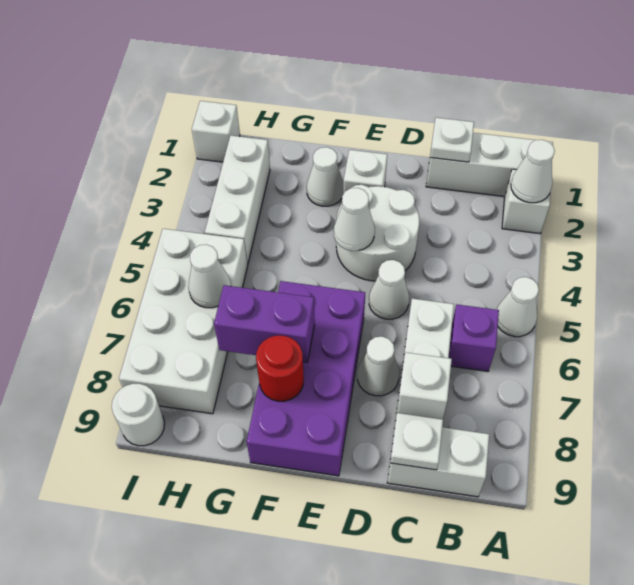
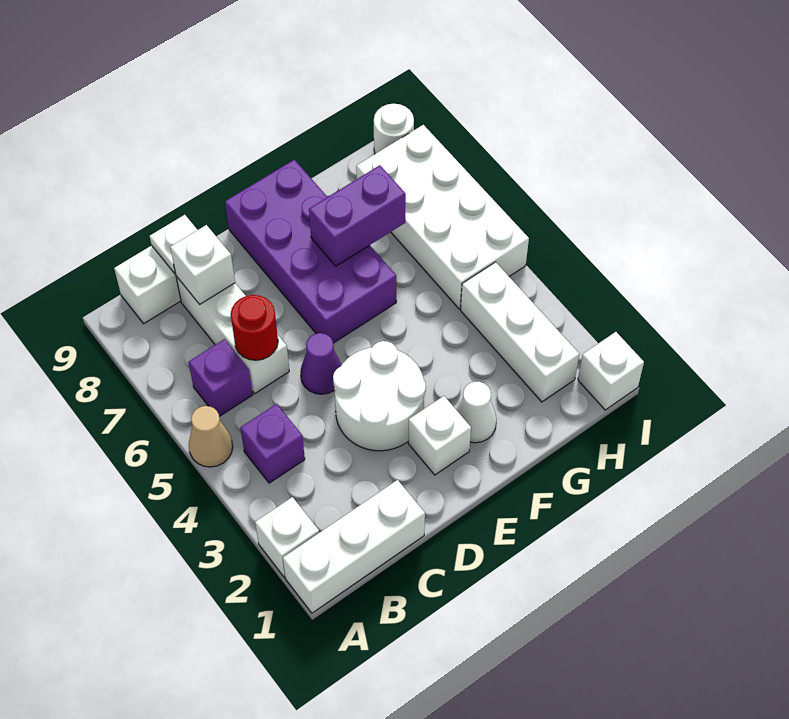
white 1x1 cone [511,140,555,203] -> none
white 1x1 cone [497,277,539,337] -> tan 1x1 cone [189,406,233,467]
none -> purple 1x1 brick [240,404,305,483]
white 1x1 plate [430,118,474,162] -> none
white 1x1 cone [369,260,409,319] -> purple 1x1 cone [300,333,342,394]
white 1x1 cone [357,337,399,396] -> none
white 1x1 cone [334,188,375,251] -> none
red 1x1 round brick [256,336,304,401] -> red 1x1 round brick moved to [231,295,278,360]
white 1x1 cone [188,245,231,308] -> none

